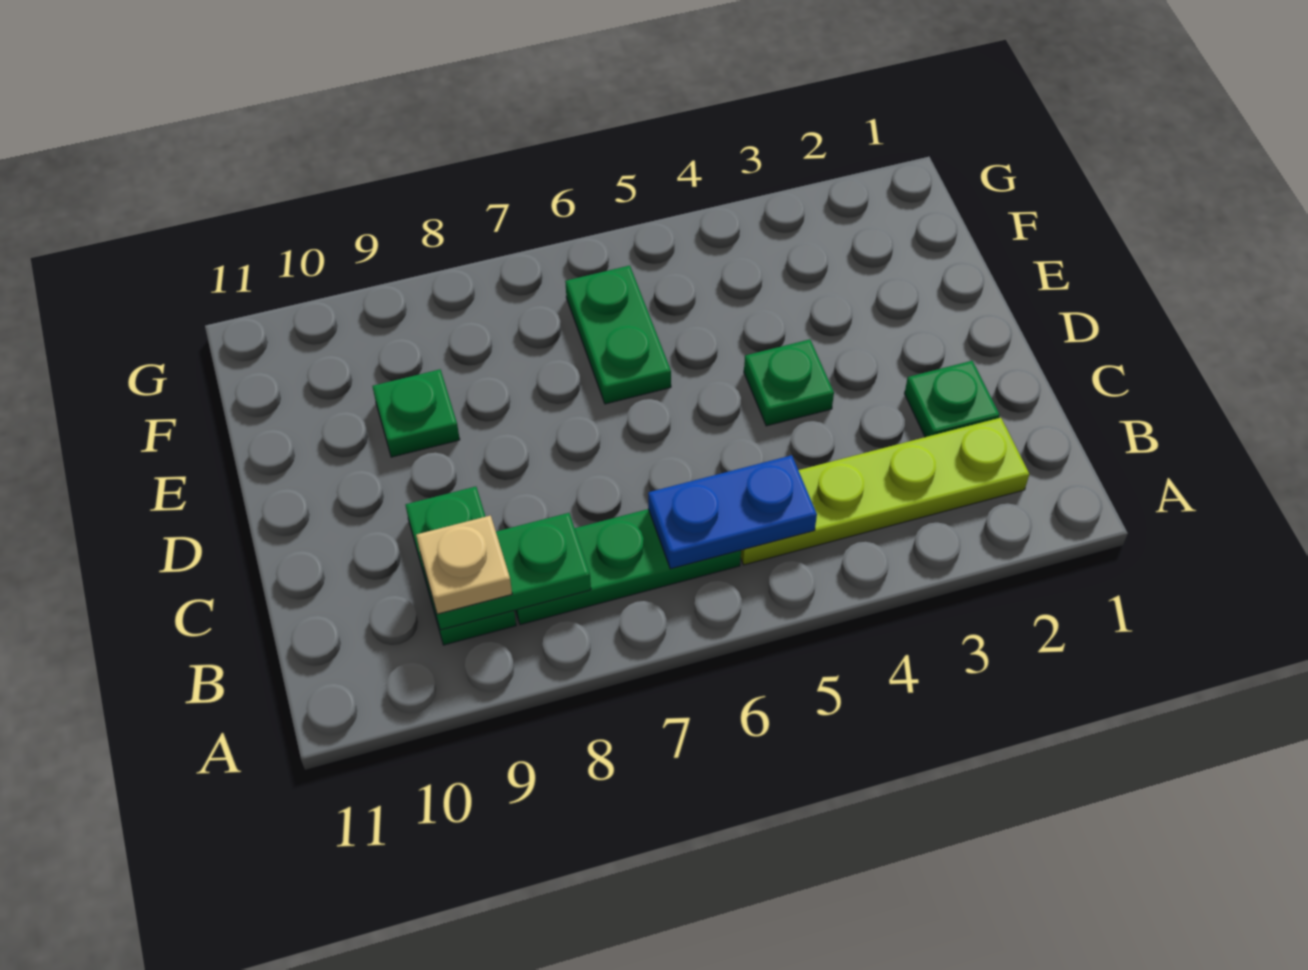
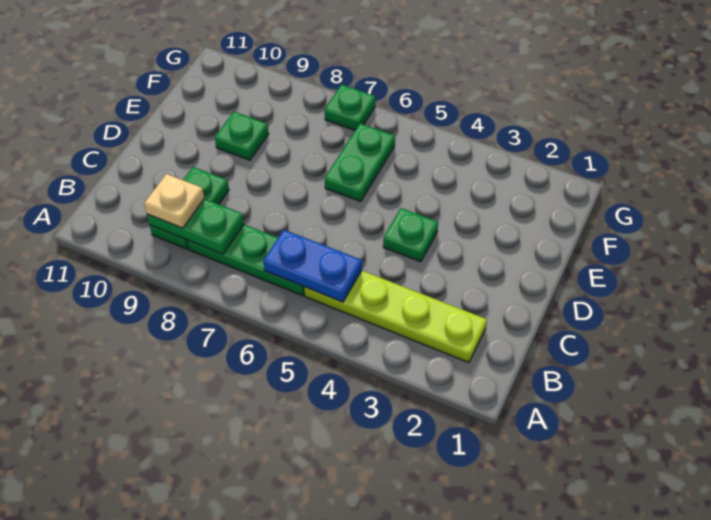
green 1x1 plate [904,361,1000,437] -> green 1x1 plate moved to [325,85,375,130]

